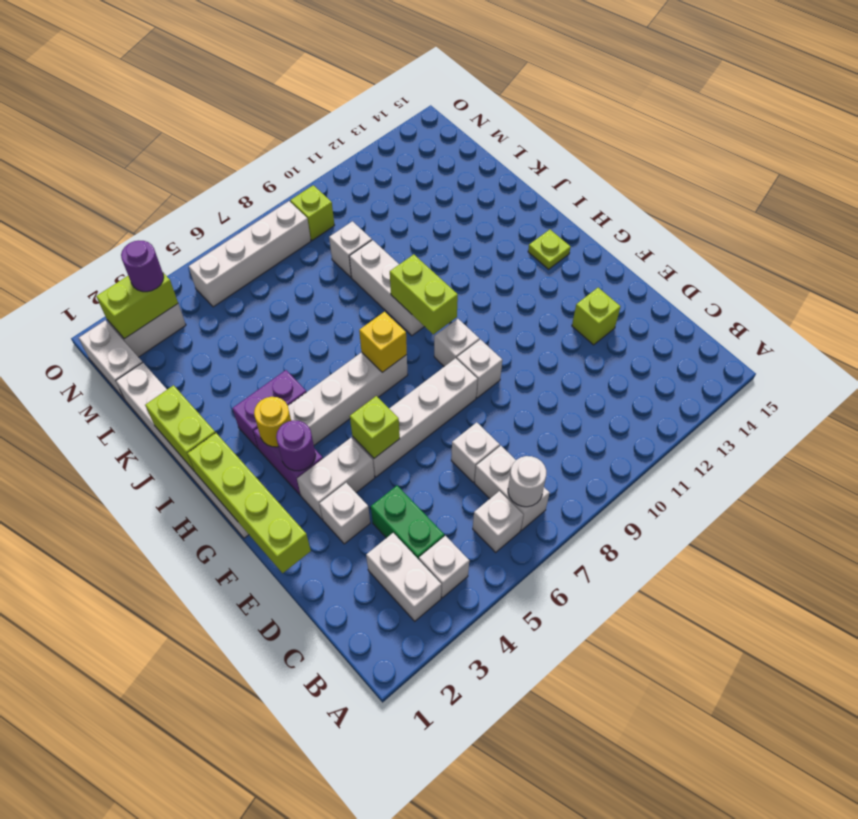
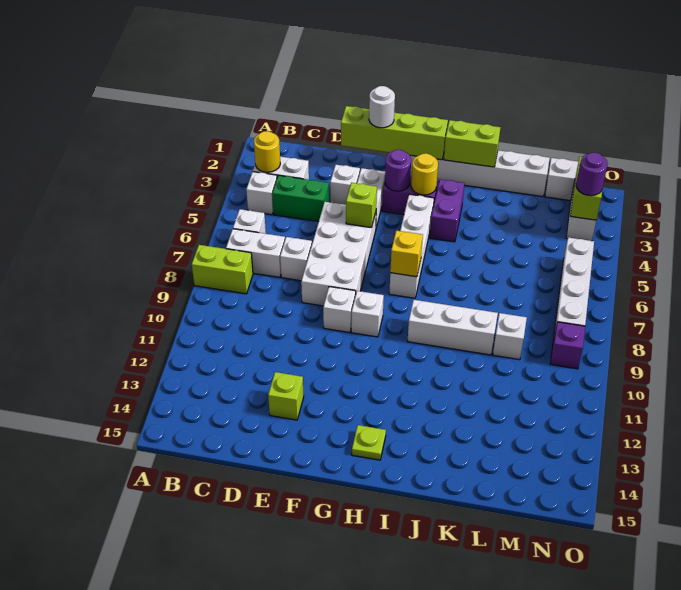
none -> yellow 1x1 round brick [254,131,280,172]
white 1x1 round brick [508,456,546,507] -> white 1x1 round brick moved to [369,86,395,128]
white 1x4 brick [353,358,478,477] -> white 2x4 brick [301,202,376,306]
lime 1x2 brick [390,254,458,334] -> lime 1x2 brick moved to [192,245,253,294]
lime 1x1 brick [290,185,335,240] -> purple 1x1 brick [550,322,585,369]

